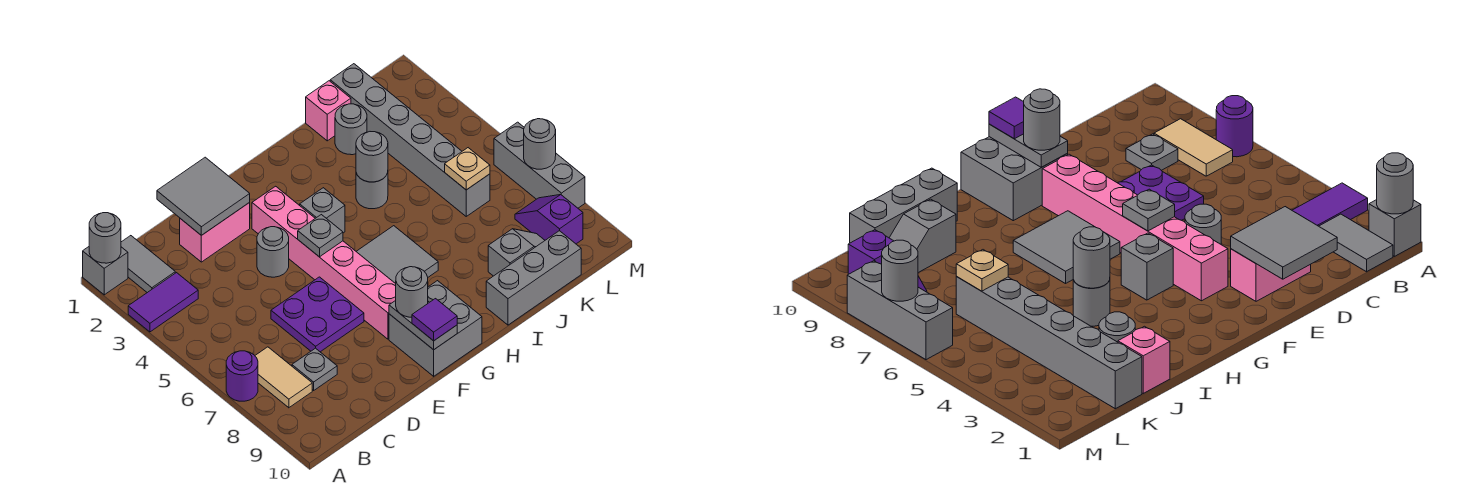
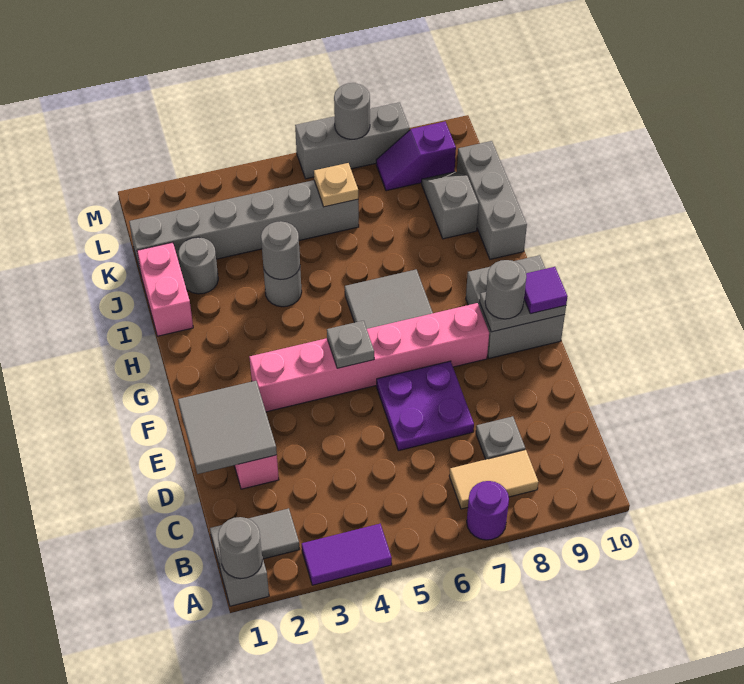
purple 1x2 tile [128,273,198,332] -> purple 1x2 tile turned to [302,524,392,585]
grey 1x1 round brick [257,227,289,277] -> none
grey 1x1 brick [300,188,345,233] -> none
pink 1x1 brick [306,81,351,141] -> pink 1x2 brick [137,242,193,336]

